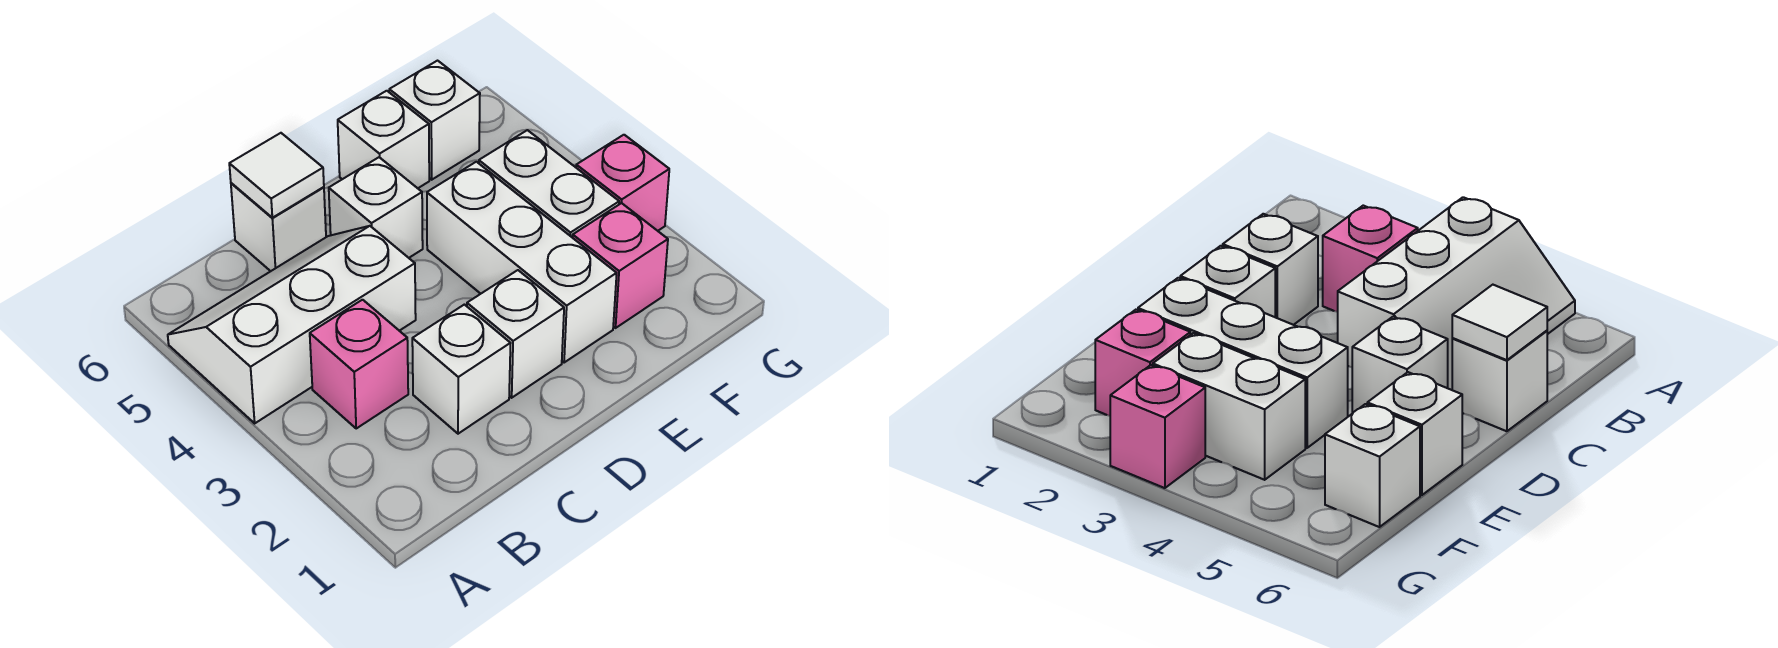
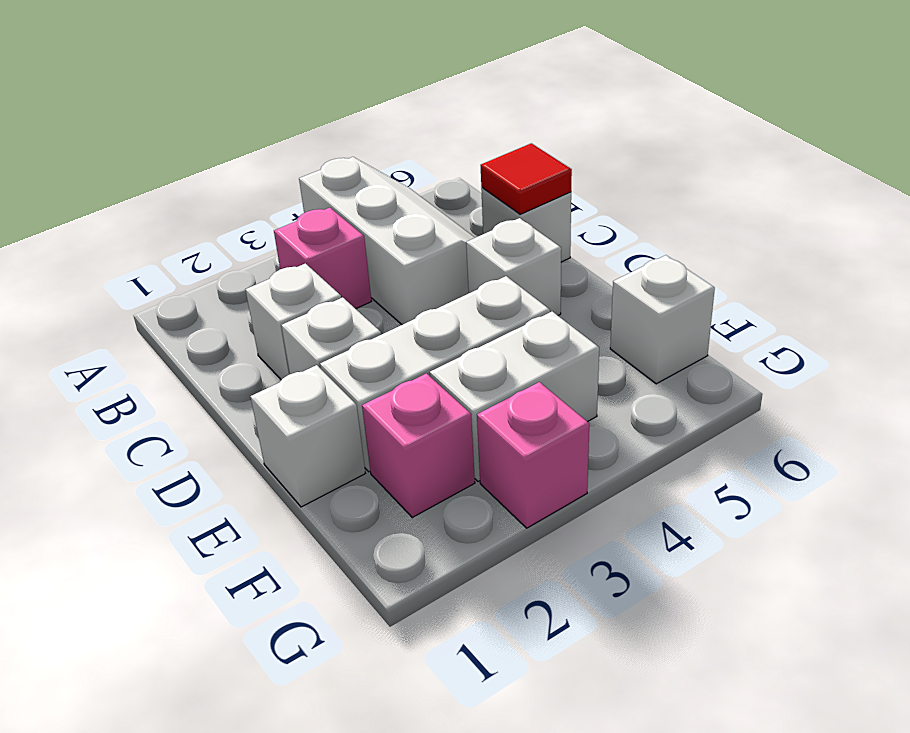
white 1x1 tile [229,133,324,218] -> red 1x1 tile [481,143,572,214]
white 1x1 brick [338,91,429,188] -> white 1x1 brick moved to [250,365,365,507]

